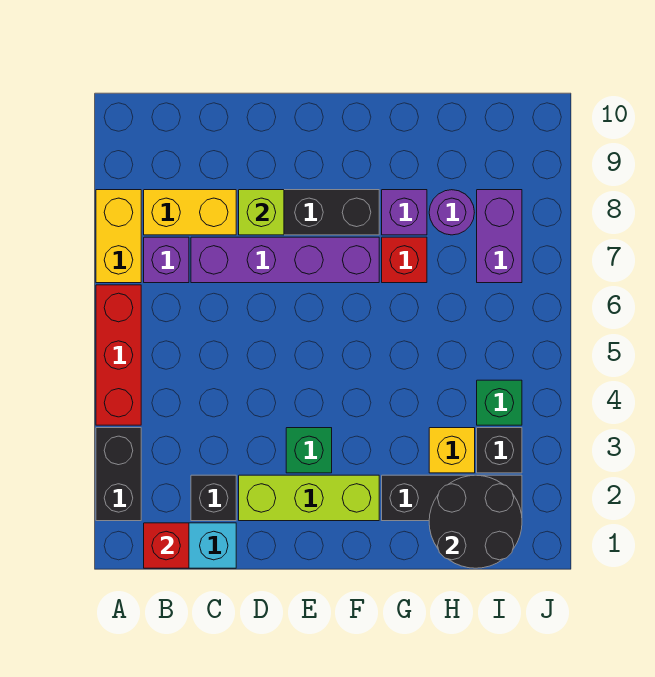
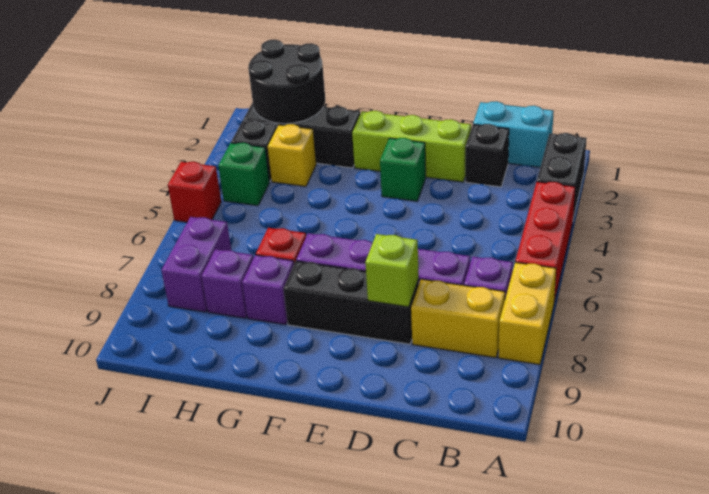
red 1x1 brick [144,523,189,568] -> red 1x1 brick moved to [168,162,221,222]
purple 1x1 round brick [429,190,474,235] -> purple 1x1 brick [202,249,254,318]

